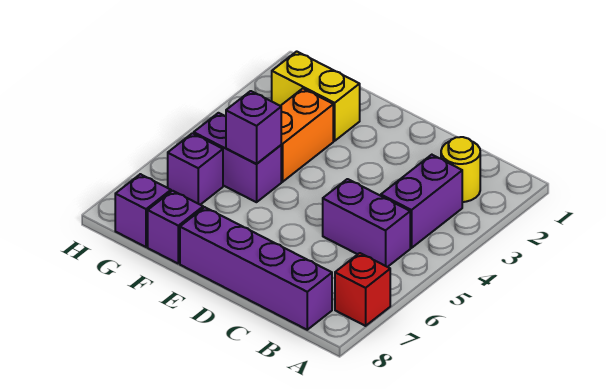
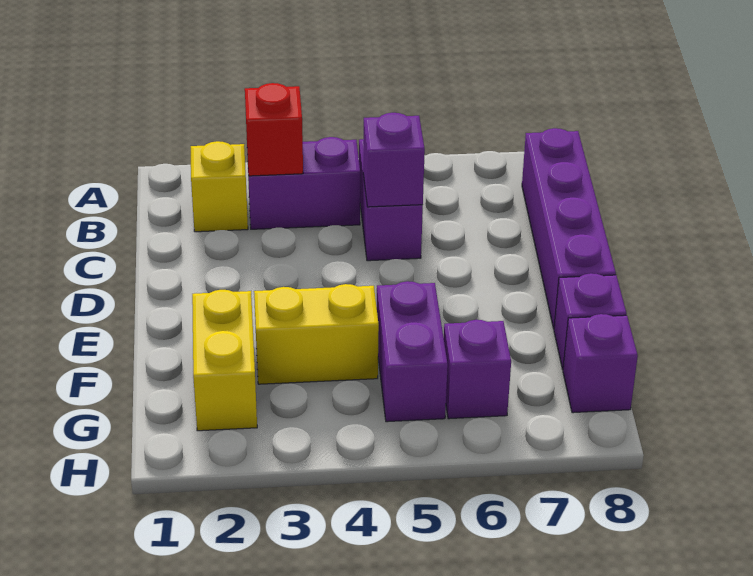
red 1x1 brick [335,253,390,326] -> red 1x1 brick moved to [245,83,303,176]
yellow 1x1 round brick [441,137,480,202] -> yellow 1x1 brick [191,141,248,232]
orange 1x2 brick [281,89,333,182] -> yellow 1x2 brick [254,284,379,384]
purple 1x1 brick [226,91,281,164] -> purple 1x1 brick moved to [363,113,425,207]

